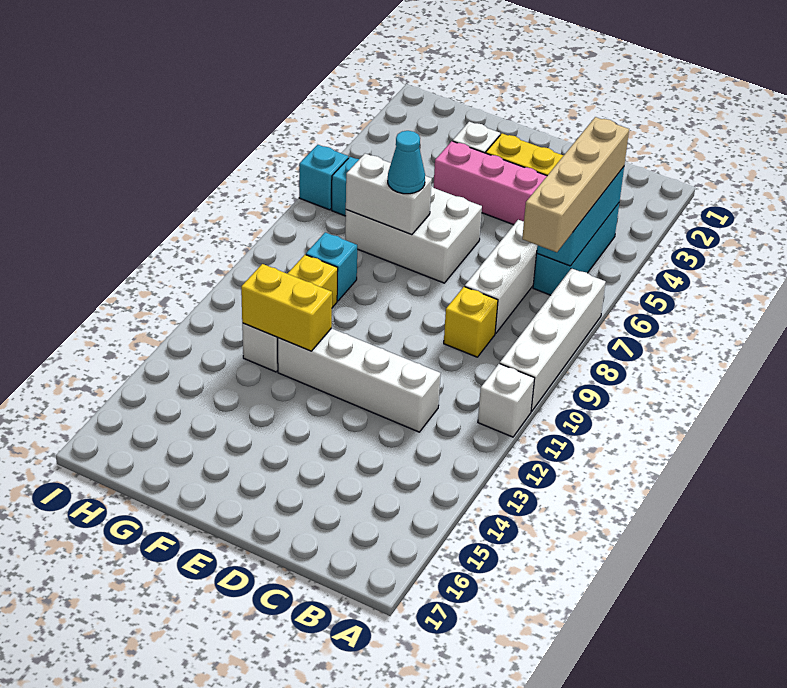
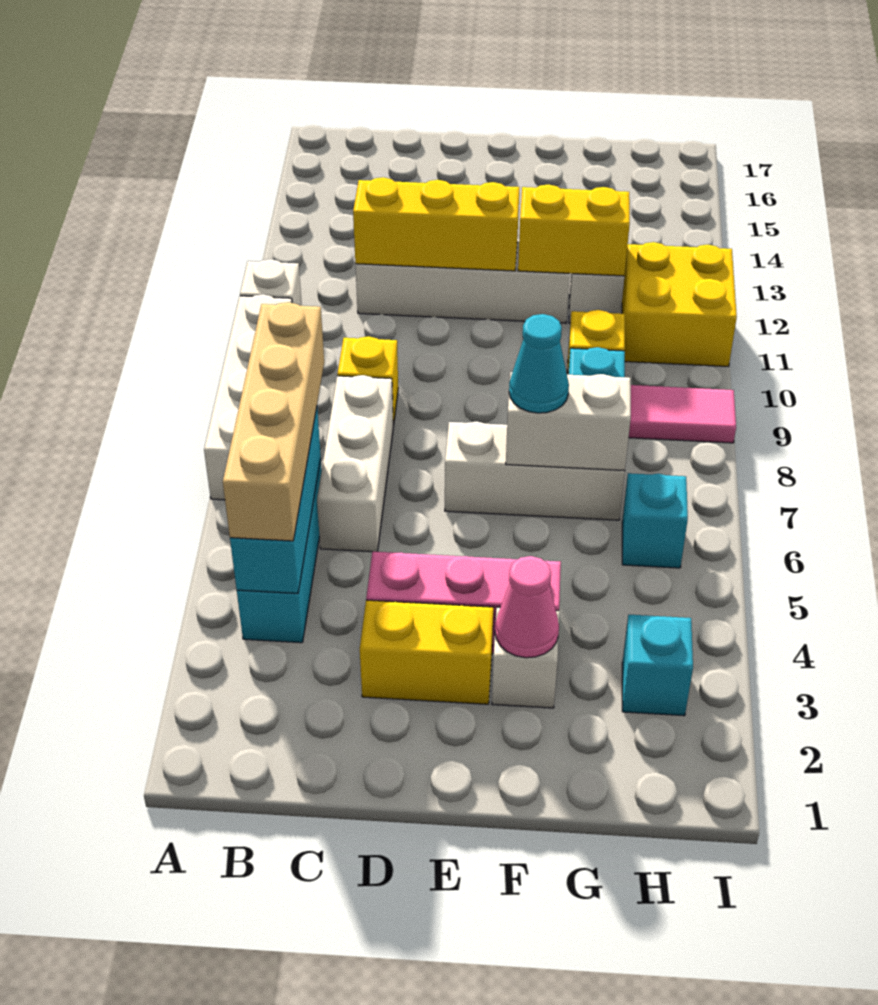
none -> yellow 1x3 brick [353,177,520,271]
white 2x3 brick [345,186,482,283] -> white 1x3 brick [445,421,625,520]
none -> pink 1x1 cone [495,556,559,658]
none -> pink 1x2 tile [629,385,736,443]
none -> yellow 2x2 brick [622,242,737,366]
cyan 1x1 brick [299,145,348,210] -> cyan 1x1 brick moved to [622,615,693,716]

